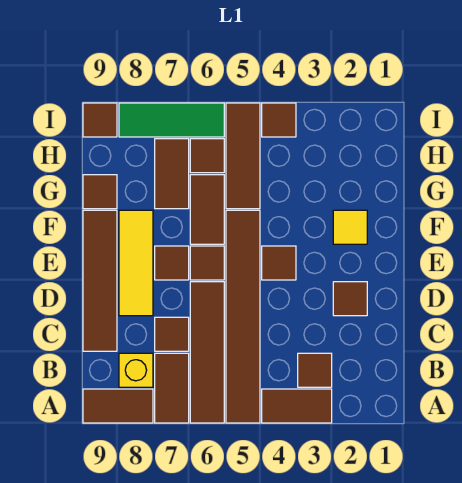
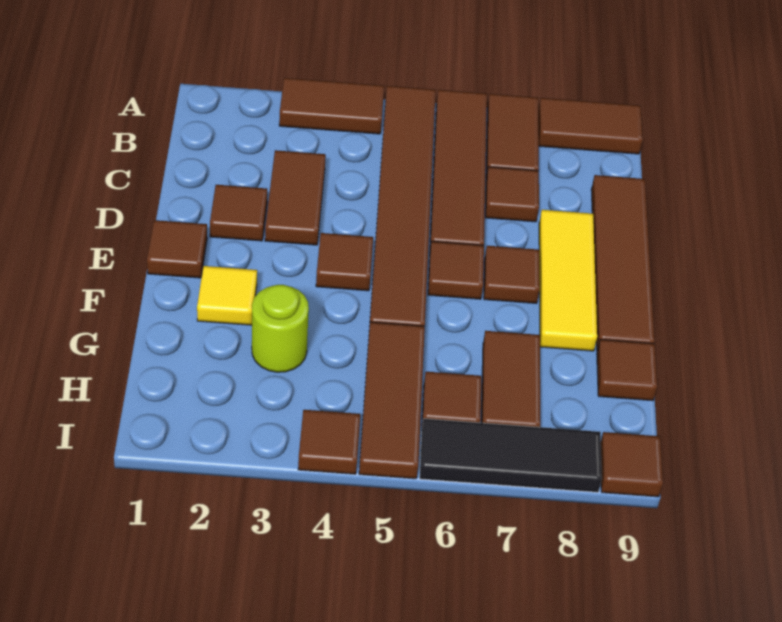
brown 1x1 tile [298,353,332,387] -> brown 1x1 tile moved to [147,220,207,278]
yellow 1x1 brick [119,353,153,387] -> none
brown 1x2 tile [190,175,224,244] -> brown 1x2 tile moved to [265,150,326,245]
none -> lime 1x1 round brick [252,285,309,372]
green 1x3 tile [119,103,224,137] -> black 1x3 tile [420,419,602,492]

